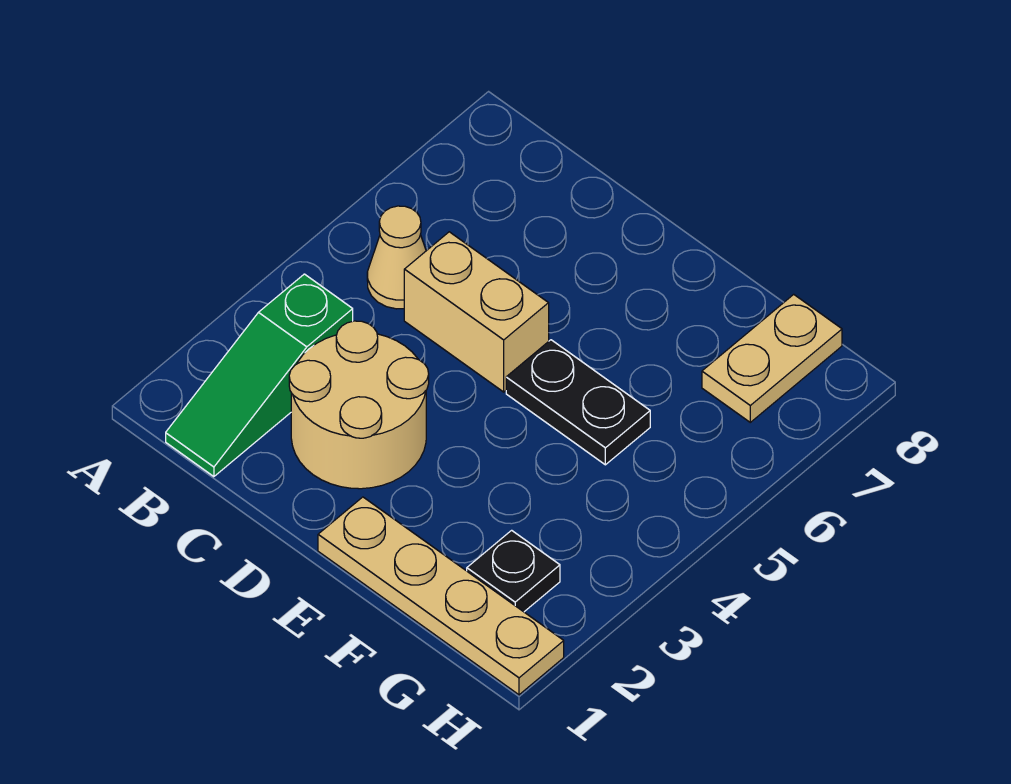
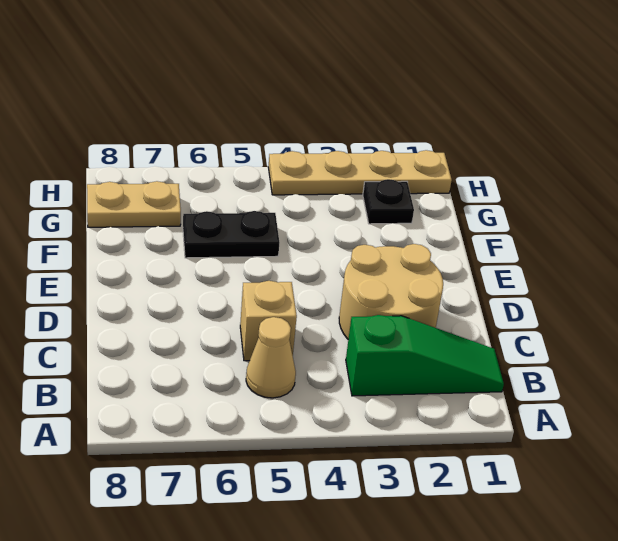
tan 1x2 brick [404,232,549,392] -> tan 1x1 brick [240,281,297,361]
tan 1x4 plate [318,497,564,695] -> tan 1x4 plate turned to [268,150,452,195]
black 1x2 plate [506,340,650,465] -> black 1x2 plate turned to [183,211,279,258]

